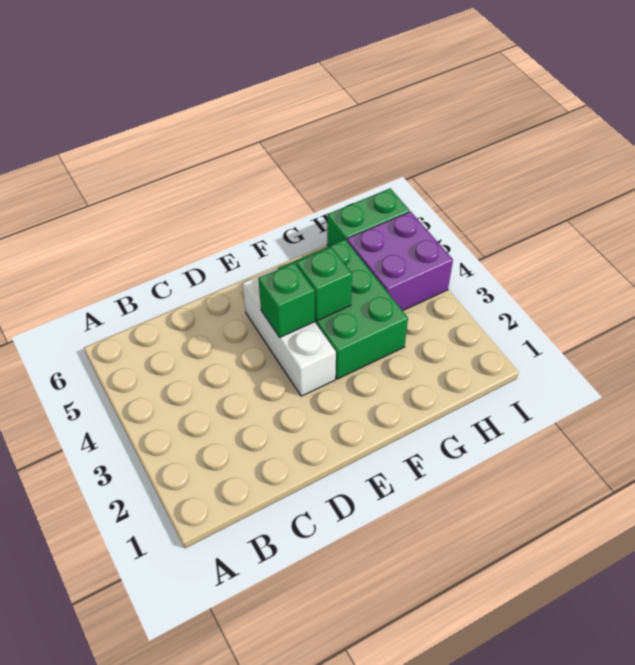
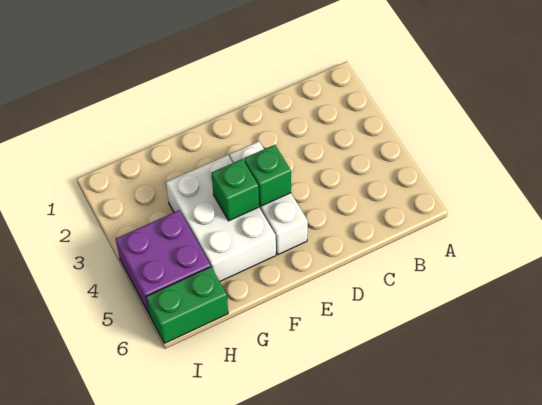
green 2x3 brick [278,240,408,379] -> white 2x3 brick [166,155,276,281]

